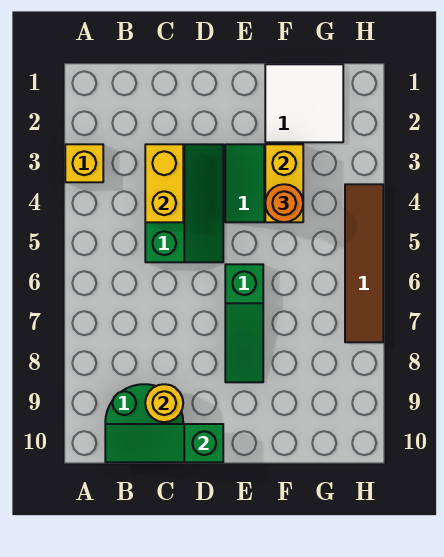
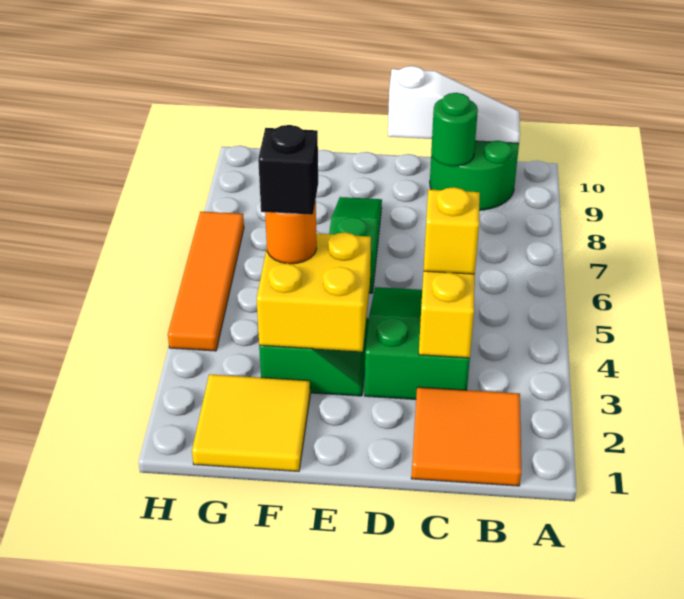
yellow 1x1 brick [65,144,103,182] -> yellow 1x1 brick moved to [424,187,480,274]
none -> orange 2x2 tile [411,387,521,486]
green 1x3 slope [105,424,223,462] -> white 1x3 slope [388,66,520,143]
green 2x3 slope [145,144,223,262] -> green 2x3 slope turned to [365,287,470,399]
yellow 1x1 round brick [145,384,183,422] -> green 1x1 round brick [431,93,478,166]
white 2x2 tile [265,64,343,142] -> yellow 2x2 tile [192,374,310,471]
yellow 1x2 brick [265,144,303,222] -> yellow 2x2 brick [257,232,371,351]
none -> black 1x1 brick [258,125,318,215]
brown 1x4 tile [345,184,383,342] -> orange 1x4 tile [168,212,244,351]

